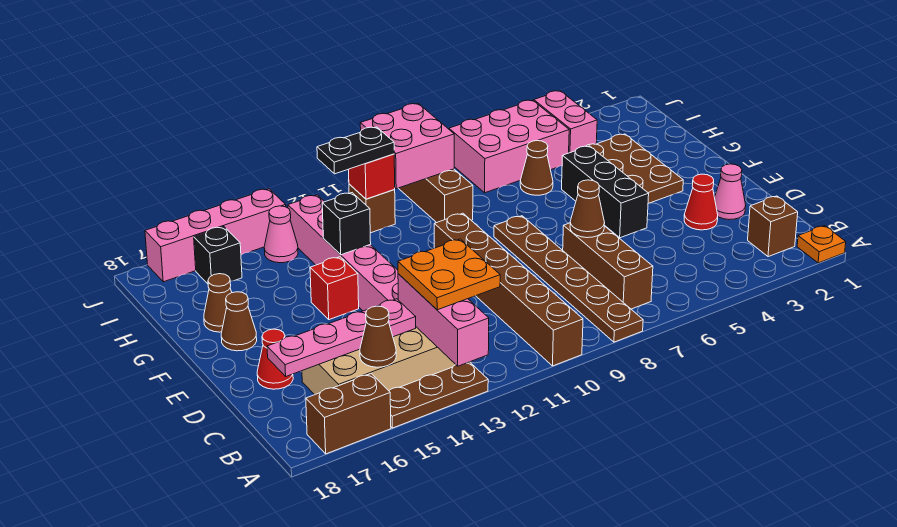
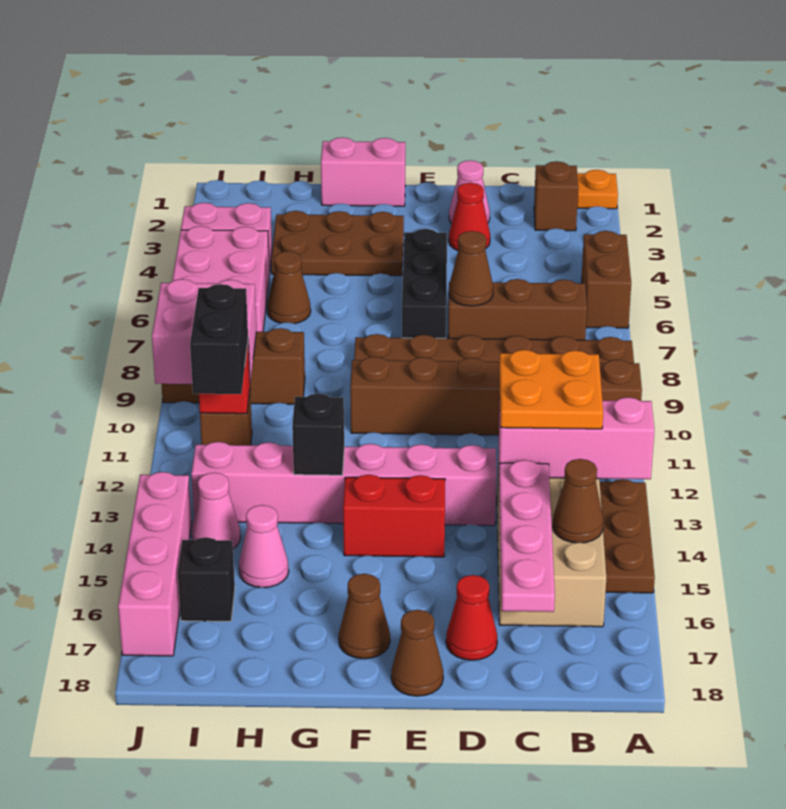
brown 1x2 brick [306,374,391,454] -> brown 1x2 brick moved to [582,231,631,328]
black 1x3 brick [562,146,649,238] -> black 1x3 brick turned to [402,229,447,338]
none -> pink 1x2 brick [321,137,405,206]
red 1x1 brick [310,257,359,320] -> red 1x2 brick [343,475,445,557]
brown 1x1 cone [204,274,232,332] -> brown 1x1 cone moved to [391,610,443,696]
none -> pink 1x1 cone [239,505,289,588]
black 1x2 plate [317,127,394,174] -> black 1x2 brick [190,284,248,394]

